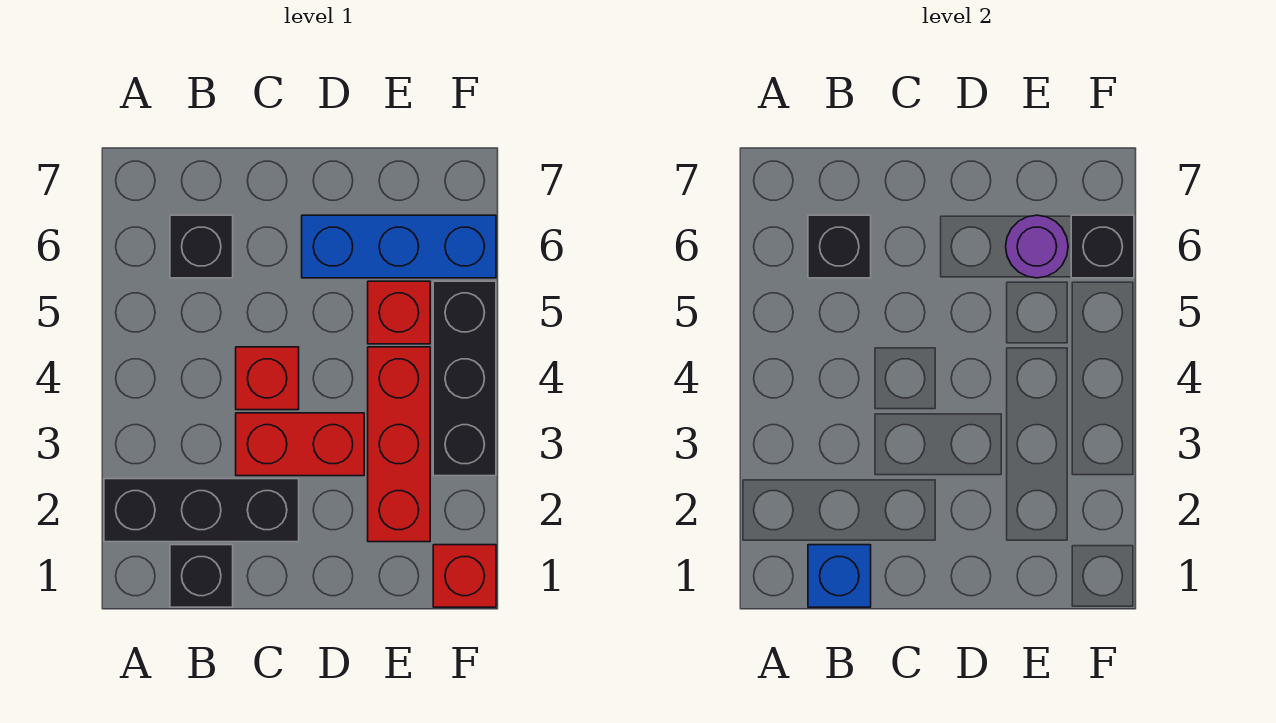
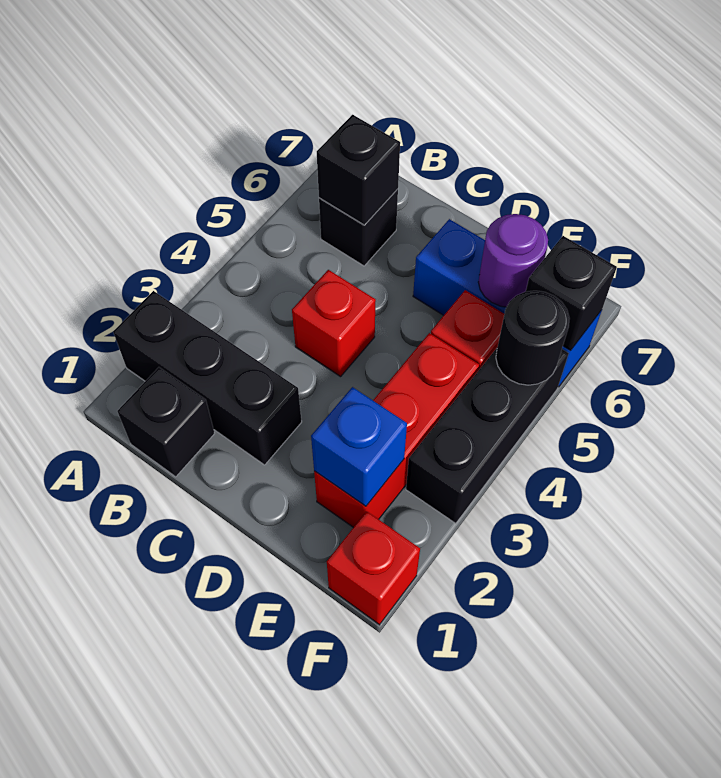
blue 1x1 brick [808,545,871,607] -> blue 1x1 brick moved to [311,387,407,506]
red 1x2 brick [236,413,364,476] -> none
none -> black 1x1 round brick [496,291,570,385]

